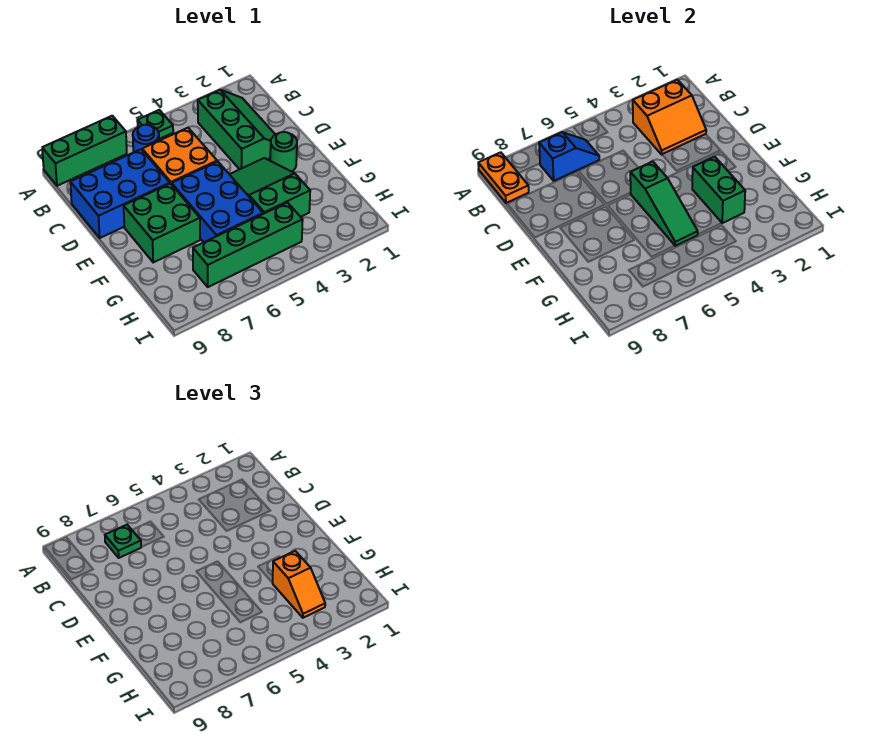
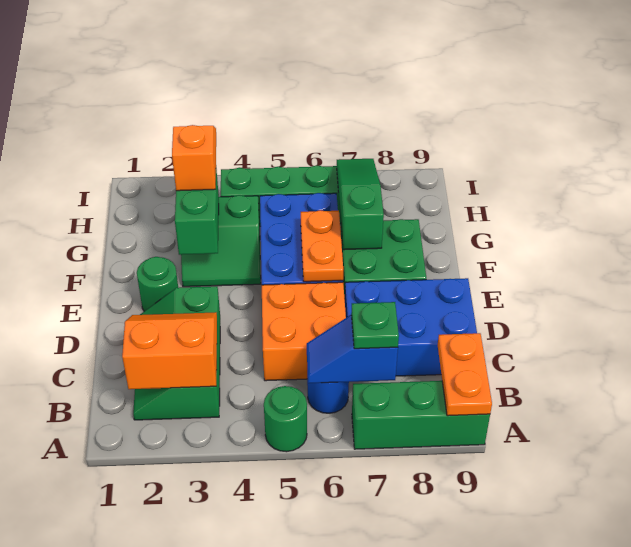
green 1x1 plate [137,110,173,139] -> green 1x1 round brick [264,386,307,452]
green 2x3 slope [229,158,310,217] -> green 2x2 slope [181,195,261,287]
green 1x3 slope [630,162,698,246] -> green 1x3 slope moved to [337,159,384,250]
none -> orange 1x2 plate [301,210,343,282]

